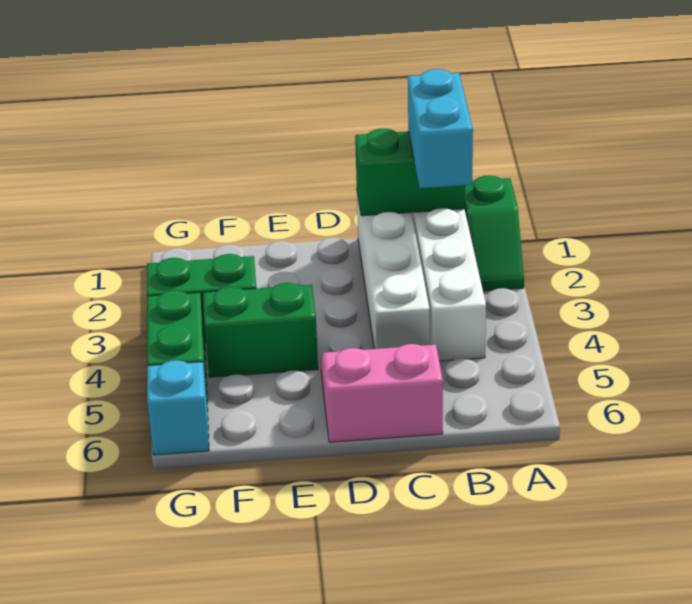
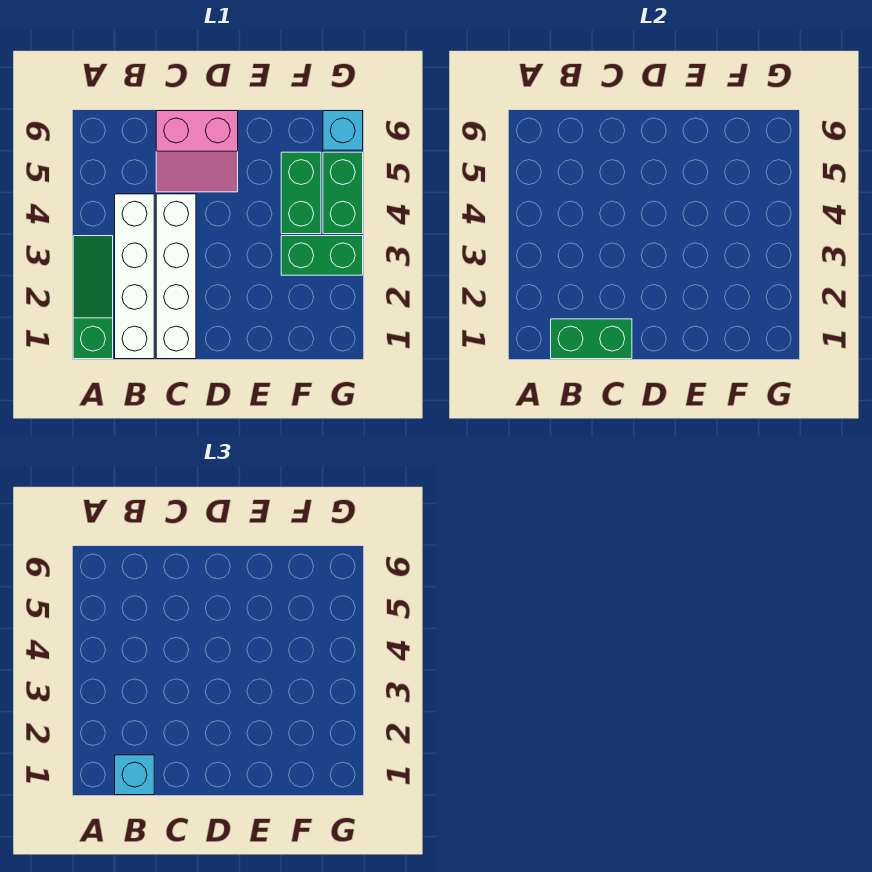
green 1x2 slope [465,175,524,291] -> green 1x3 slope [73,236,113,359]
cyan 1x2 brick [408,69,473,188] -> cyan 1x1 brick [115,755,154,795]
green 1x2 brick [203,283,318,377] -> green 1x2 brick turned to [281,152,321,234]

